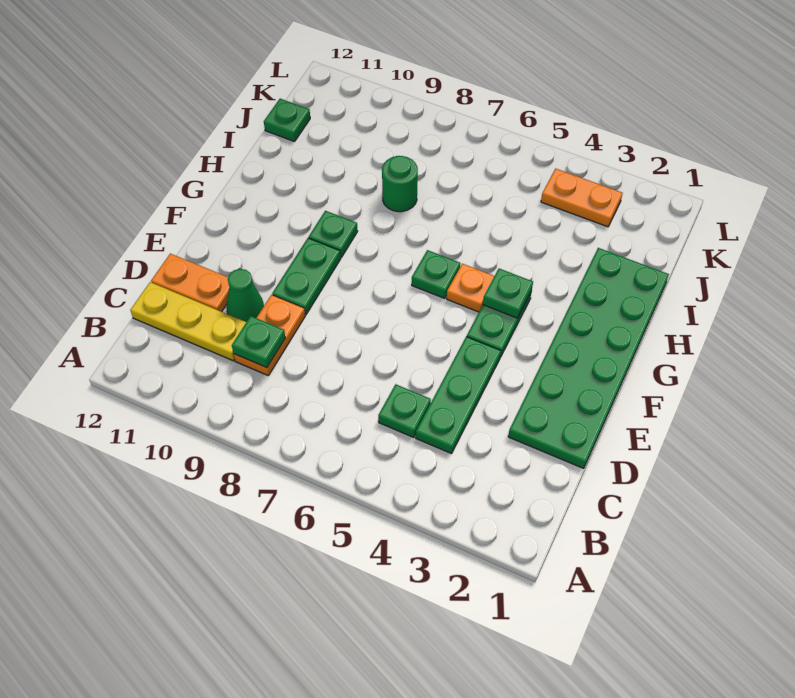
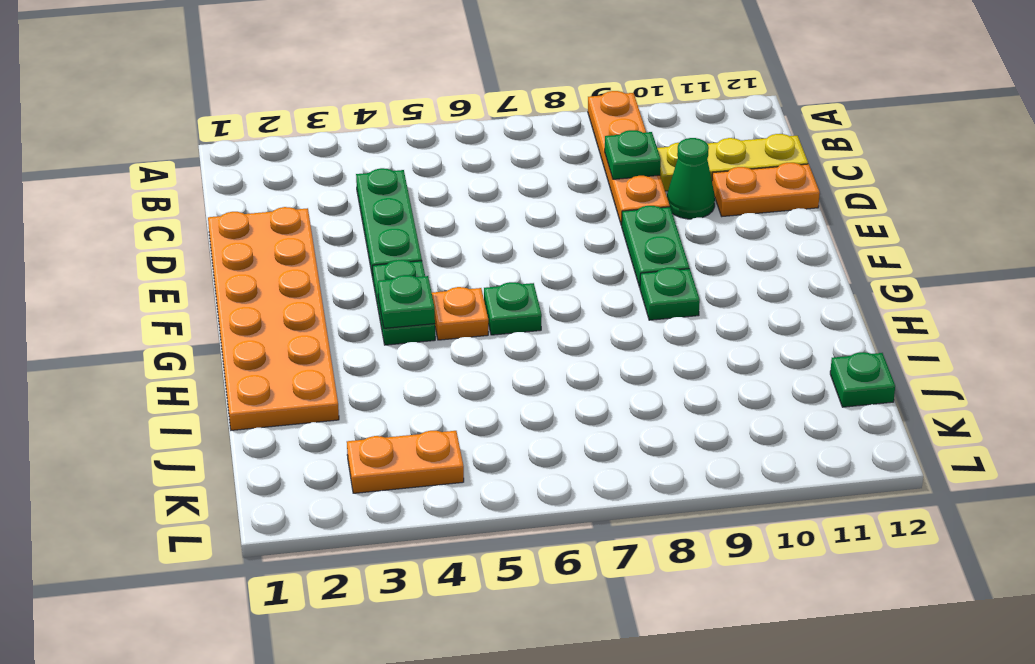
green 1x1 plate [378,384,431,438] -> none
orange 1x2 plate [234,295,305,375] -> orange 1x4 plate [588,91,670,225]
green 2x6 plate [508,248,669,468] -> orange 2x6 plate [208,207,339,430]
green 1x1 round brick [382,156,418,212] -> none

